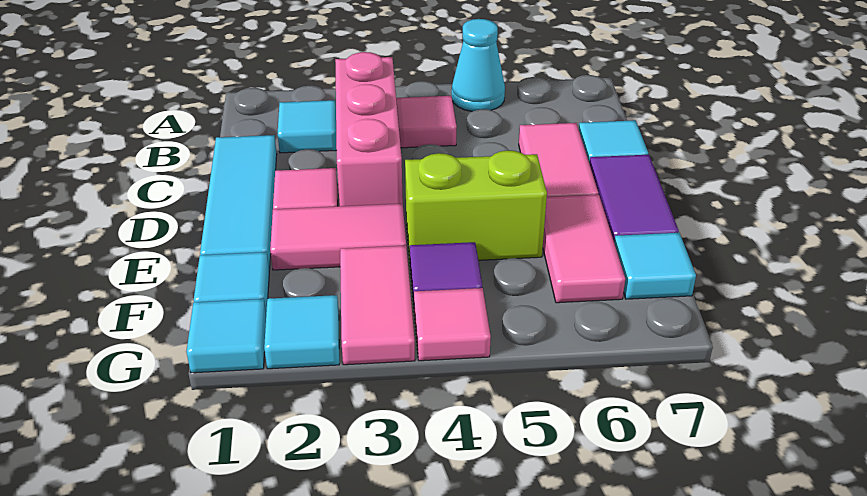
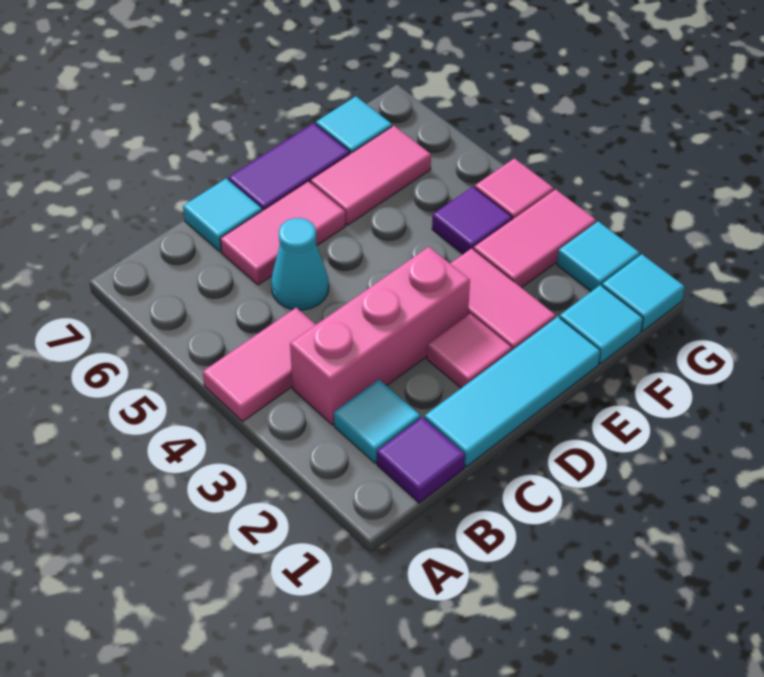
cyan 1x1 cone [452,19,505,112] -> cyan 1x1 cone moved to [271,218,329,310]
none -> purple 1x1 tile [377,417,465,503]
pink 1x1 tile [396,96,457,148] -> pink 1x2 tile [203,308,316,421]
lime 1x2 brick [405,151,547,260] -> none

